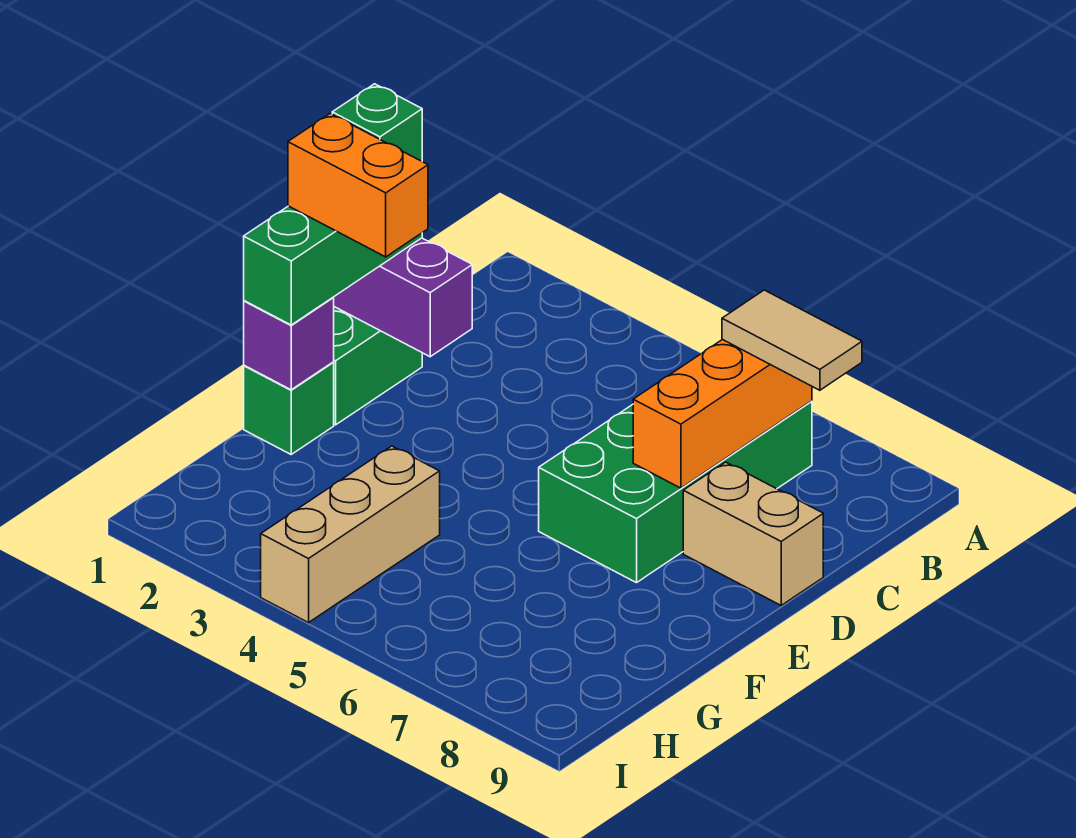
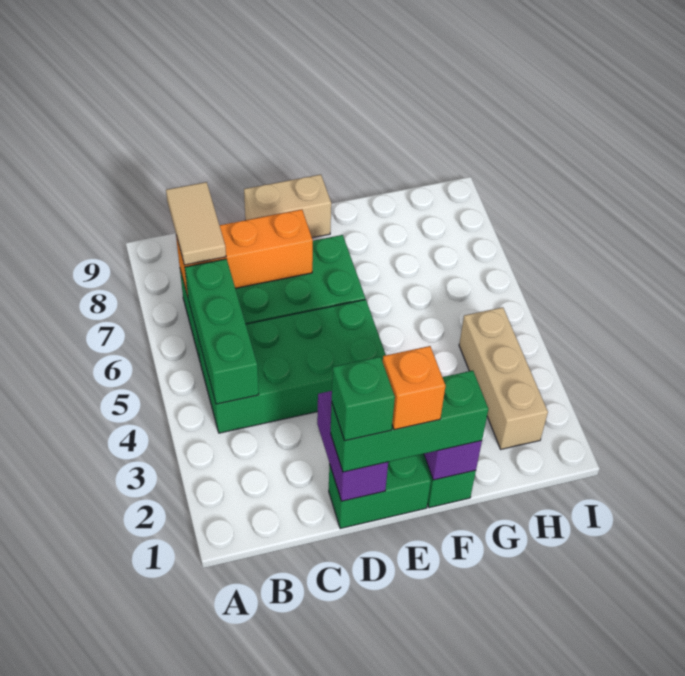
none -> green 2x4 brick [198,299,386,433]
none -> green 1x3 brick [185,259,259,404]
tan 1x2 brick [683,462,823,605] -> tan 1x2 brick turned to [244,175,331,238]
orange 1x2 brick [288,114,428,257] -> orange 1x1 brick [383,346,445,430]
tan 1x3 brick [261,446,440,623] -> tan 1x3 brick turned to [459,307,548,449]

